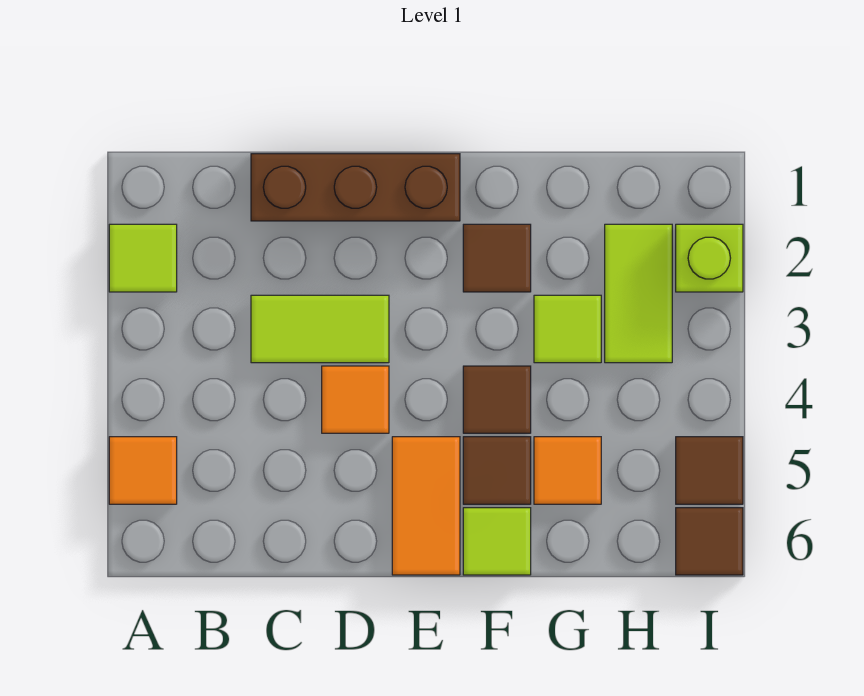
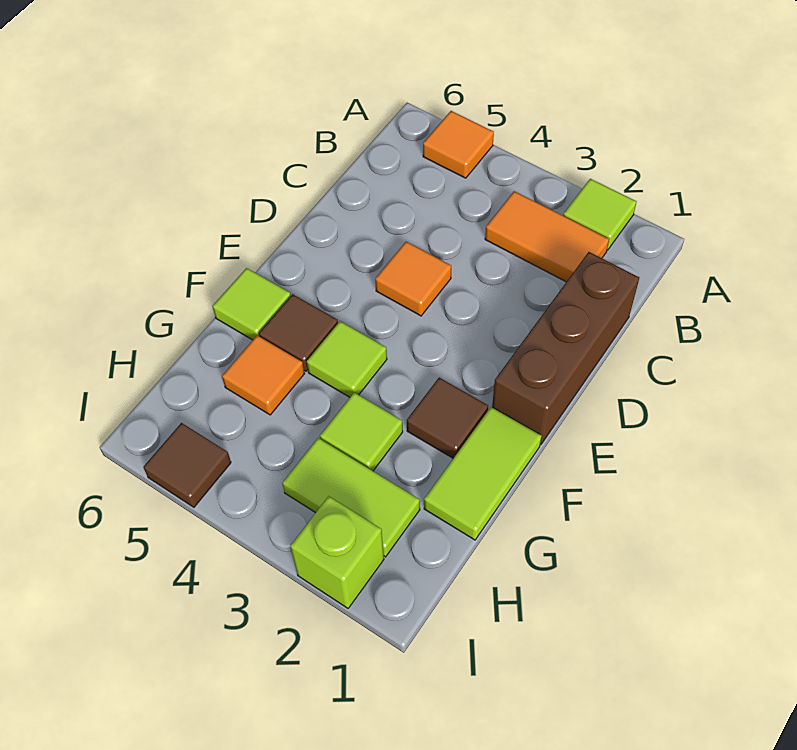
lime 1x2 tile [251,295,389,363] -> lime 1x2 tile moved to [424,407,542,540]
orange 1x2 tile [392,437,460,575] -> orange 1x2 tile moved to [485,191,609,282]
brown 1x1 tile [463,366,531,433] -> lime 1x1 tile [307,321,387,397]
brown 1x1 tile [676,508,743,575] -> none

